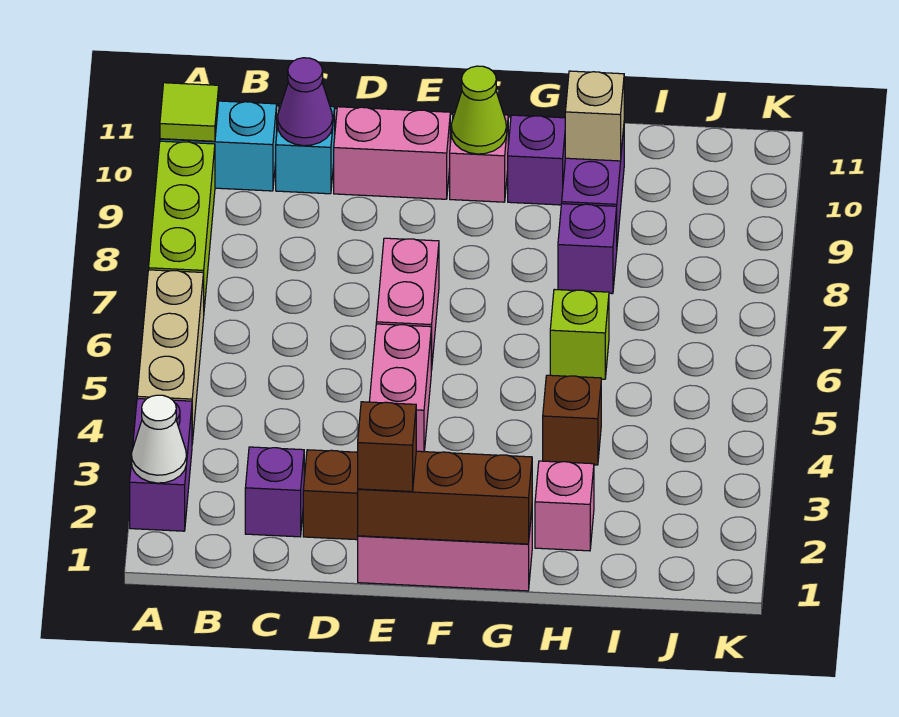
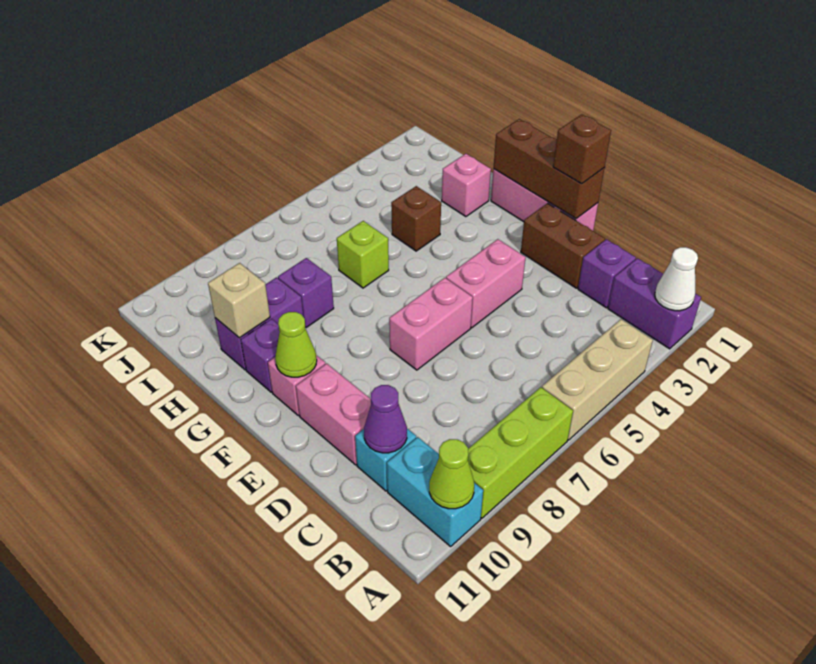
purple 1x2 brick [130,399,192,531] -> purple 1x2 brick turned to [608,258,701,349]
lime 1x1 tile [160,83,219,141] -> lime 1x1 cone [429,439,474,509]

